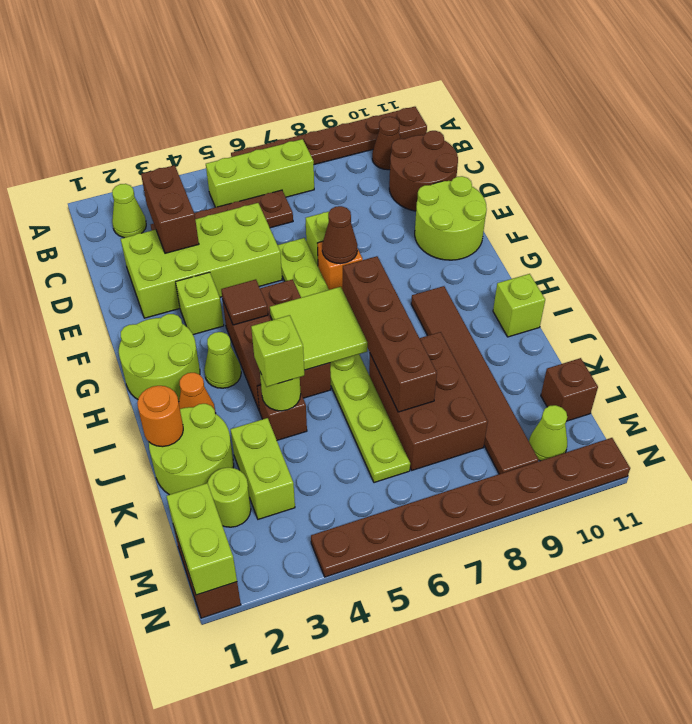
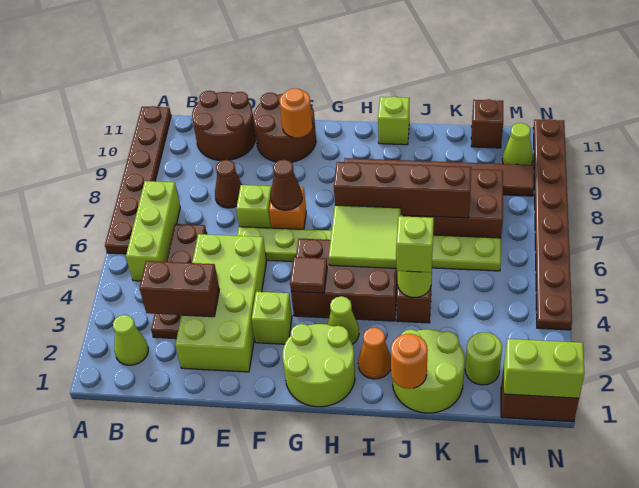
brown 1x1 cone [372,117,400,170] -> brown 1x1 cone moved to [215,160,242,208]
lime 2x2 round brick [415,176,487,260] -> brown 2x2 round brick [253,93,316,162]
none -> orange 1x1 round brick [280,88,312,138]
lime 1x2 brick [230,418,295,519] -> none

